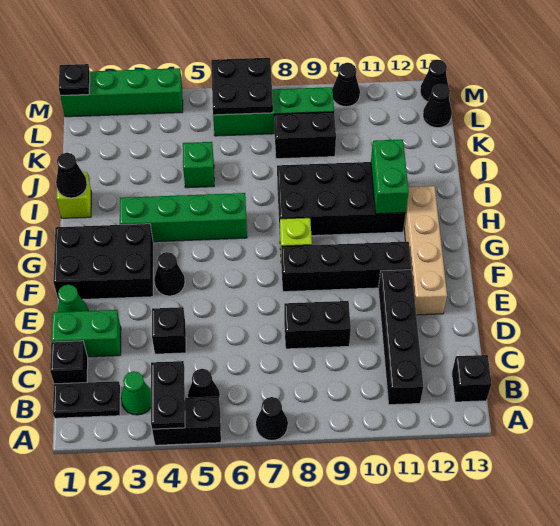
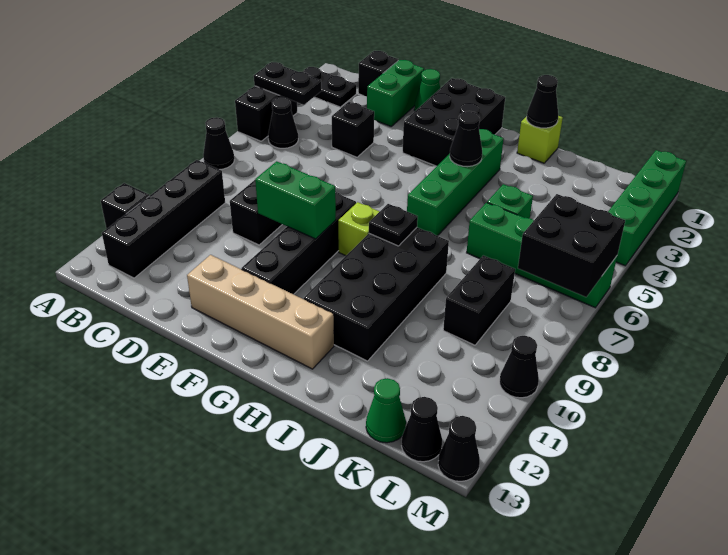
black 1x2 plate [53,381,120,418] -> black 1x2 plate turned to [303,67,356,107]
green 1x1 cone [121,371,151,415] -> green 1x1 cone moved to [366,378,406,443]
black 1x4 brick [378,270,423,405] -> black 1x4 brick turned to [102,160,225,278]
black 1x1 brick [452,355,491,402] -> black 1x1 brick moved to [101,183,149,229]
black 1x1 cone [154,252,185,296] -> black 1x1 cone moved to [450,111,482,167]
green 1x2 brick [371,140,409,214] -> green 1x2 brick moved to [255,161,336,239]
green 1x4 brick [213,87,334,136] -> green 1x4 brick turned to [467,203,617,308]
black 2x2 plate [211,58,273,115] -> black 2x2 brick [518,194,625,297]
black 1x1 plate [59,64,90,96] -> black 1x1 plate moved to [369,204,418,246]

